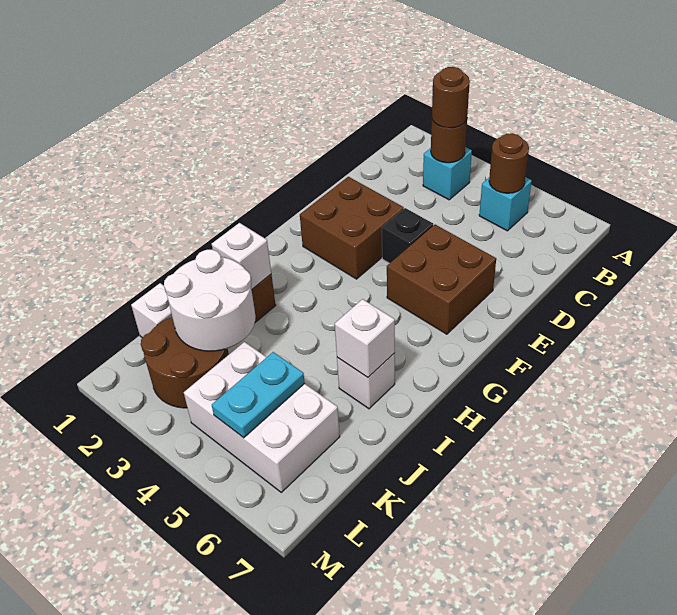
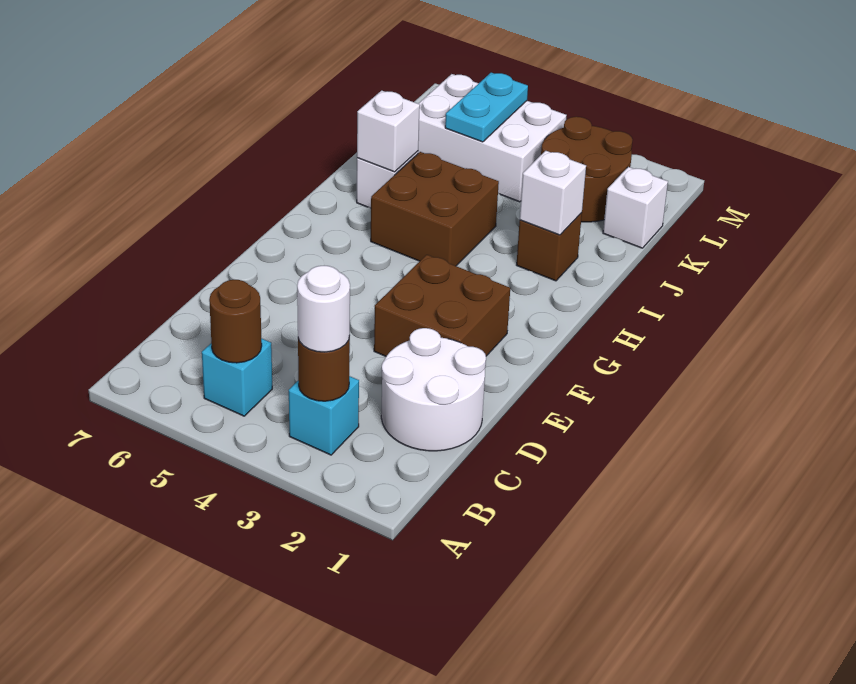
brown 1x1 round brick [432,67,470,128] -> white 1x1 round brick [297,266,350,352]
black 1x1 brick [382,208,433,263] -> none
brown 2x2 brick [387,225,496,334] -> brown 2x2 brick moved to [371,152,499,266]
white 2x2 round brick [164,250,256,351] -> white 2x2 round brick moved to [381,328,486,451]

